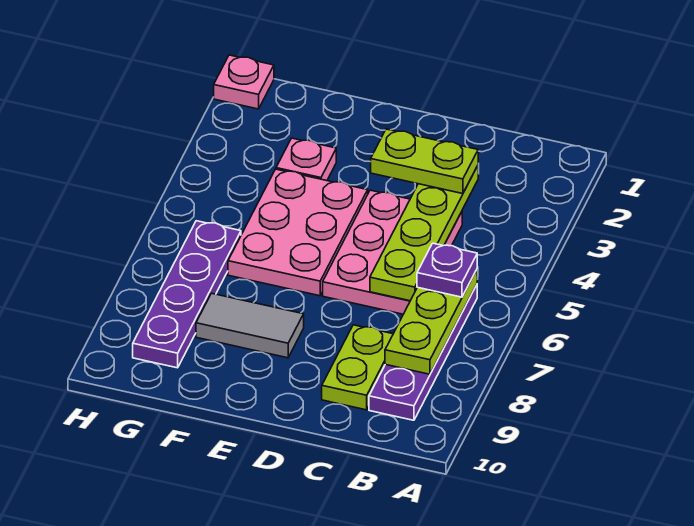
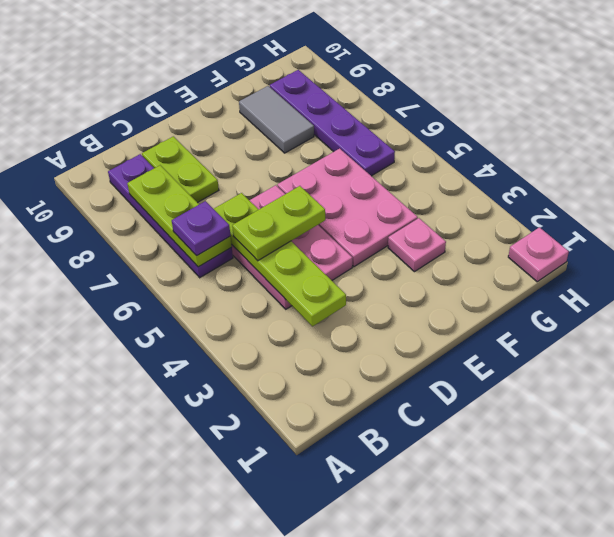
lime 1x2 plate [371,129,478,194] -> lime 1x2 plate moved to [232,186,325,261]
grey 1x2 tile [196,293,304,358] -> grey 1x2 tile turned to [239,86,314,153]

